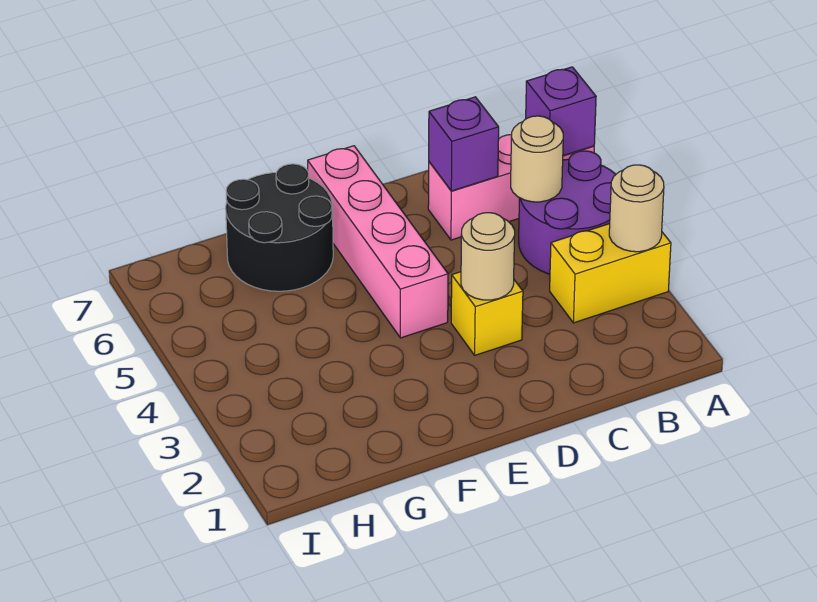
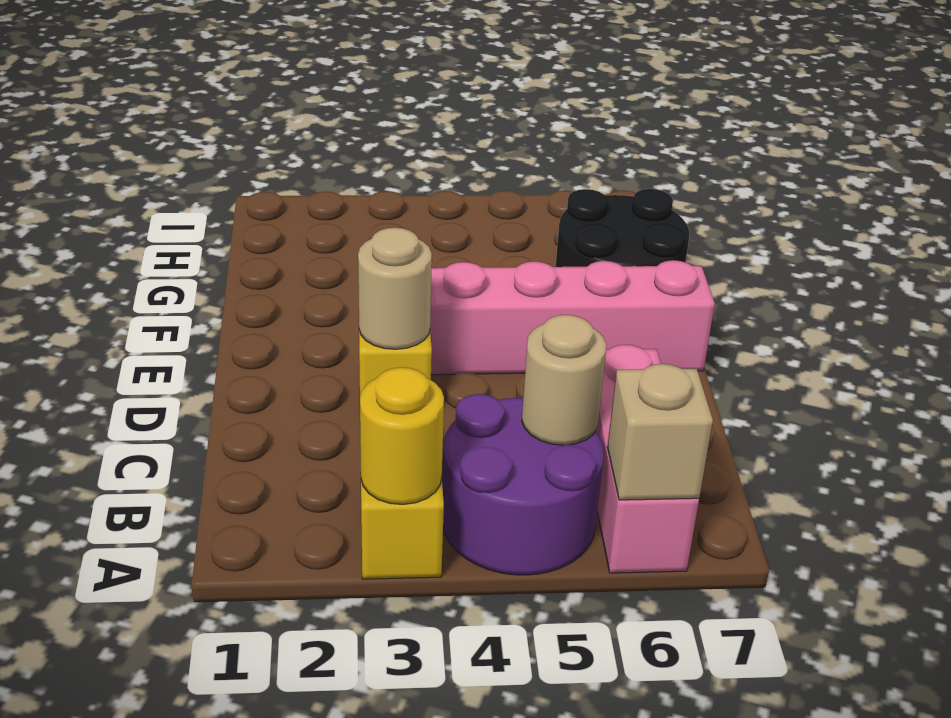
tan 1x1 round brick [609,165,664,252] -> yellow 1x1 round brick [360,367,444,504]
purple 1x1 brick [526,67,596,156] -> tan 1x1 brick [607,364,713,500]
purple 1x1 brick [429,97,499,191] -> none

